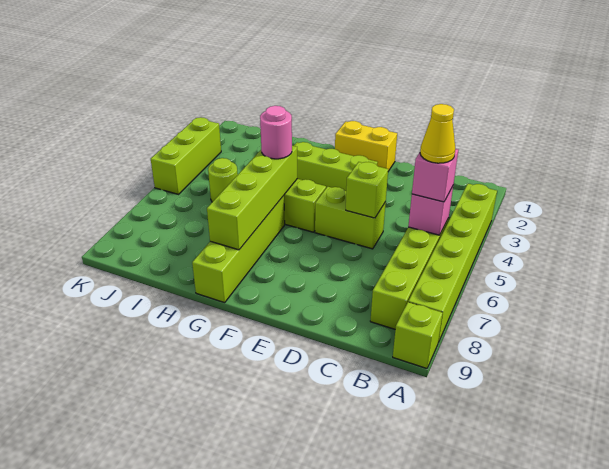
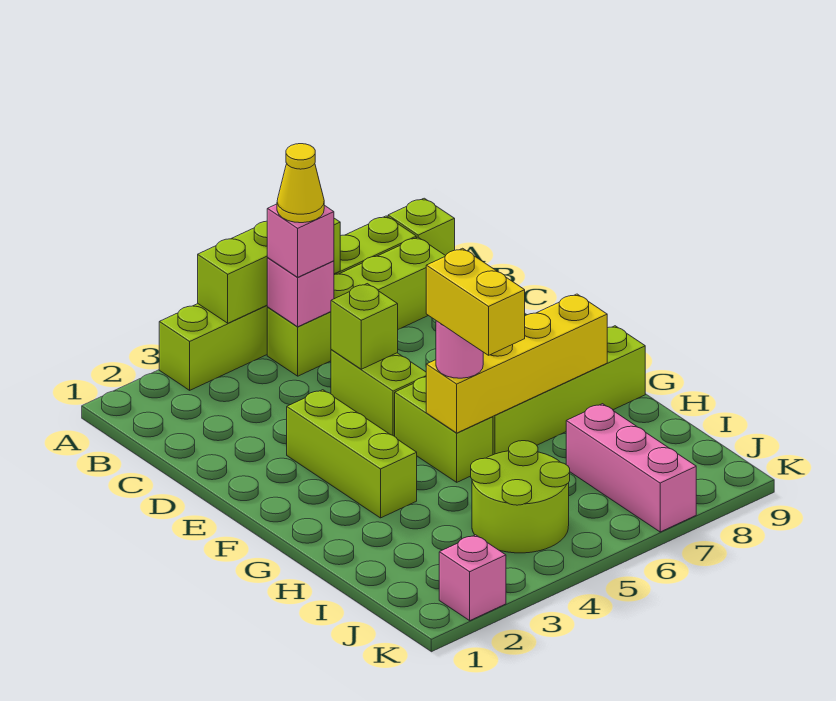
yellow 1x2 brick [335,121,397,171] -> yellow 1x2 brick moved to [426,248,525,355]
lime 1x4 brick [207,146,297,250] -> yellow 1x4 brick [426,294,607,433]
lime 1x1 round brick [208,158,238,202] -> lime 2x2 round brick [471,441,570,553]
none -> pink 1x3 brick [566,404,696,532]
none -> pink 1x1 brick [439,535,506,620]
lime 1x3 brick [151,117,221,194] -> lime 1x3 brick moved to [198,218,340,323]

